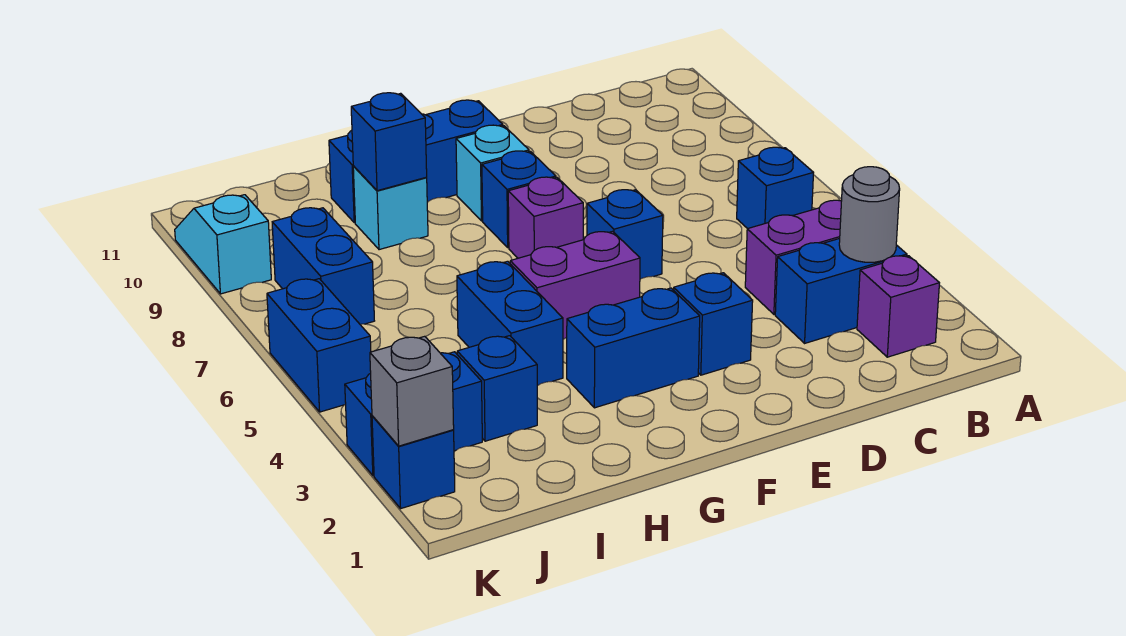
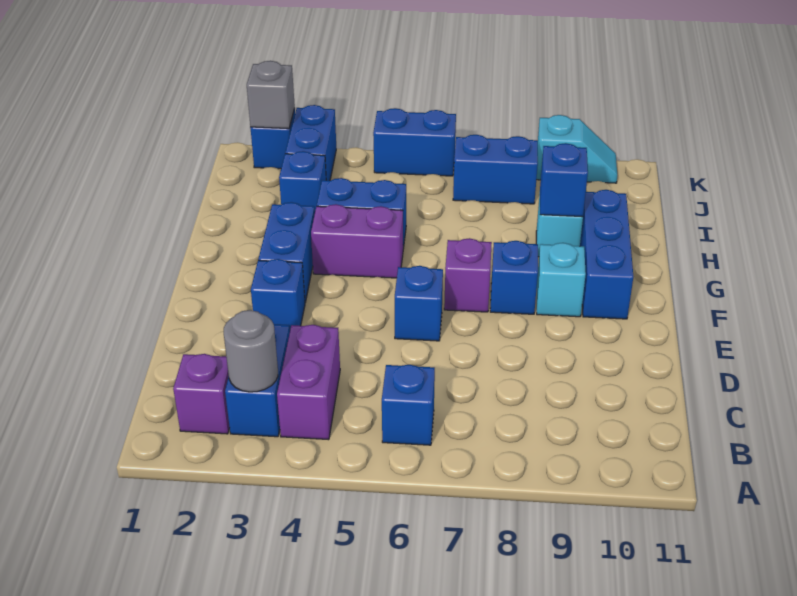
purple 1x2 brick [510,231,640,339] -> purple 1x2 brick turned to [311,204,403,278]

